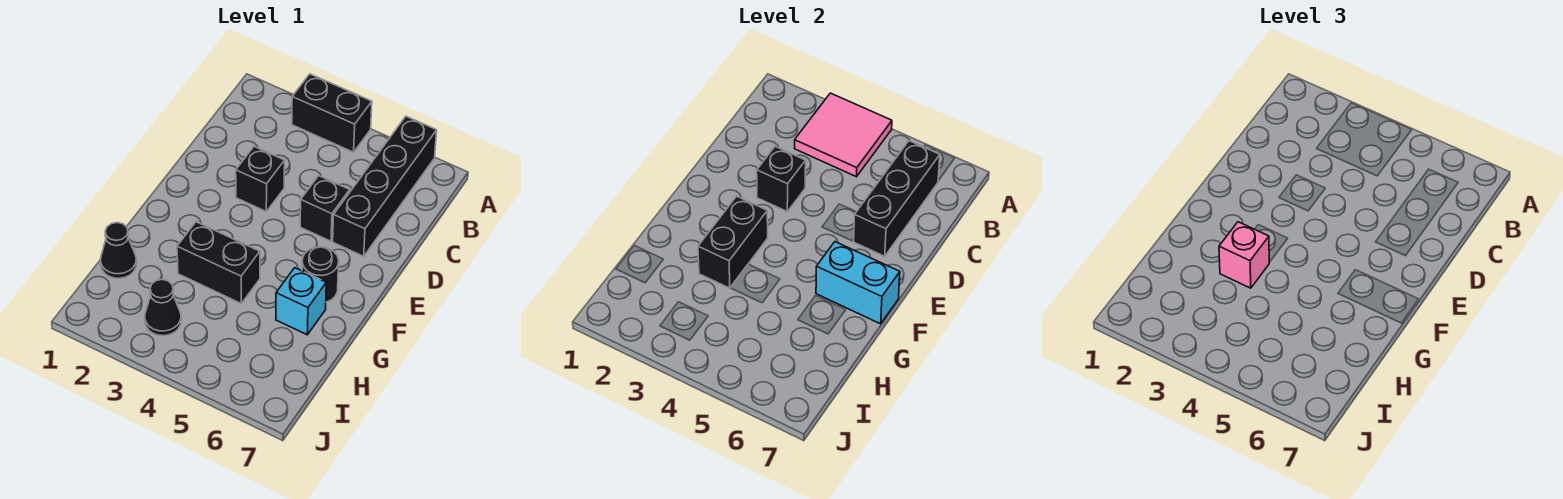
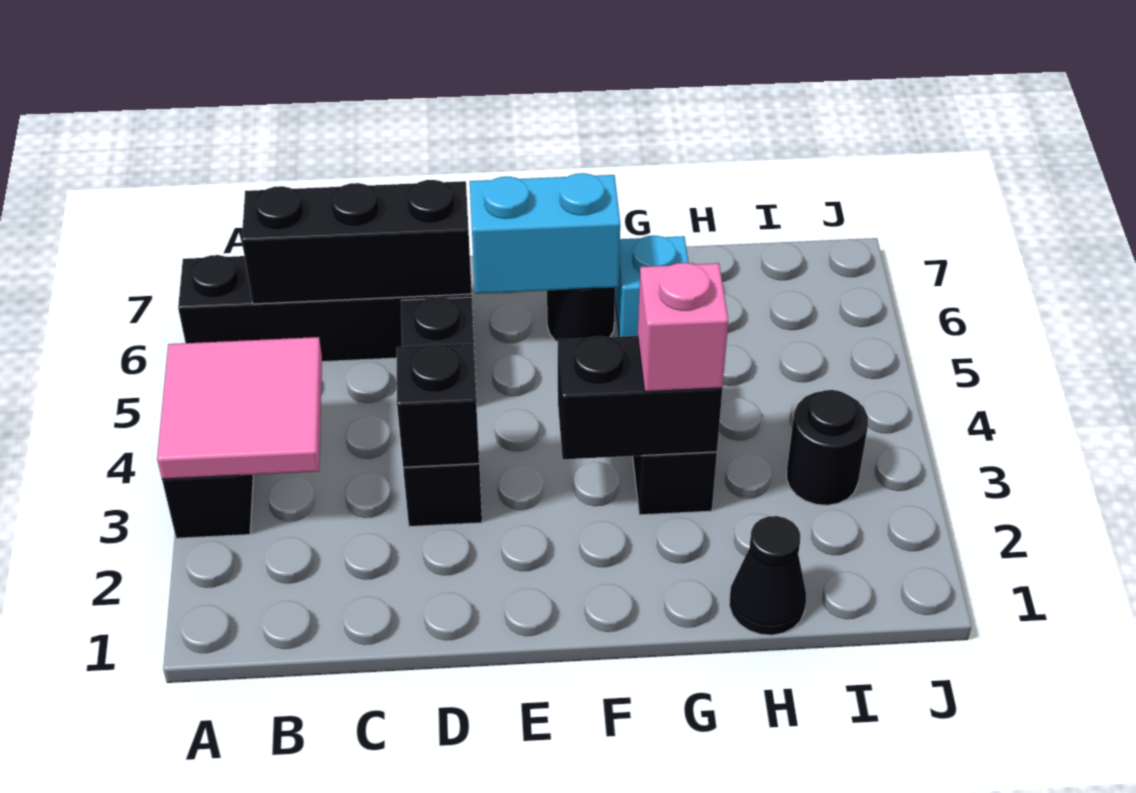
cyan 1x2 brick [816,242,900,324] -> cyan 1x2 brick turned to [470,173,620,294]
black 1x1 cone [145,280,181,336] -> black 1x1 round brick [787,390,868,505]

